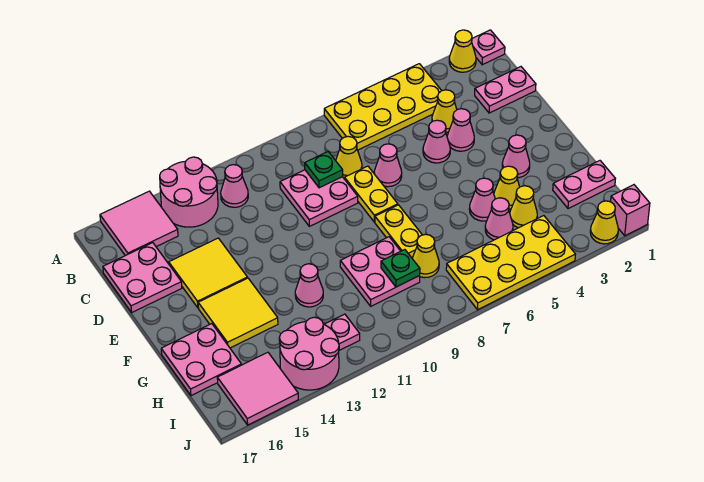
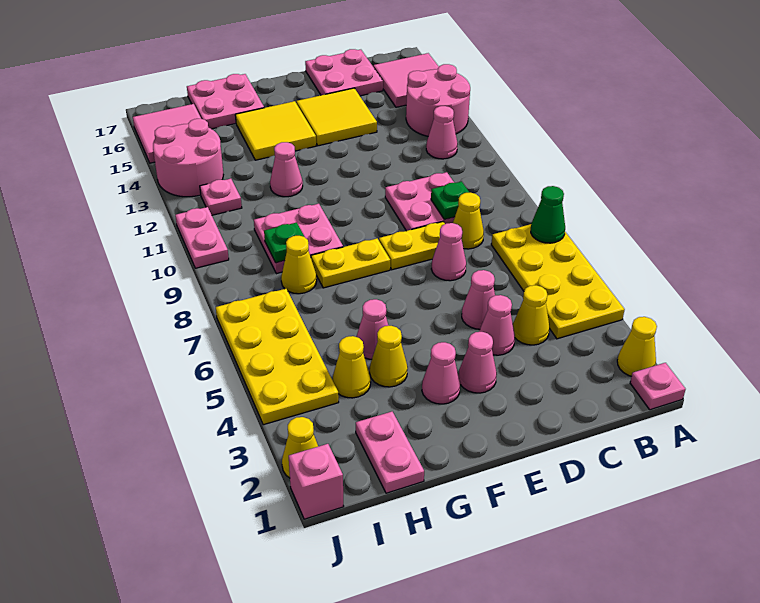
none -> green 1x1 cone [531,186,565,243]
pink 1x2 plate [475,67,536,113] -> pink 1x2 plate moved to [175,207,229,268]
pink 1x1 cone [485,198,513,240] -> pink 1x1 cone moved to [459,332,497,393]

